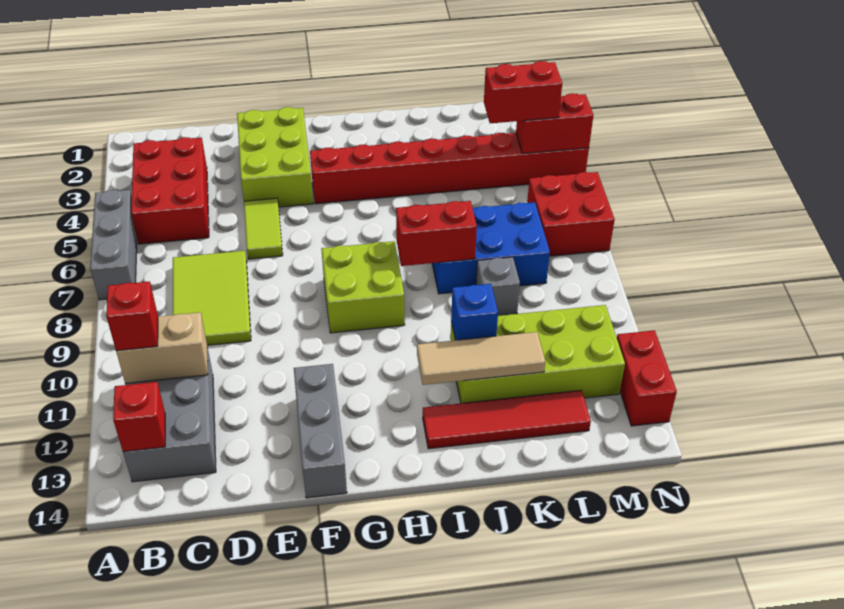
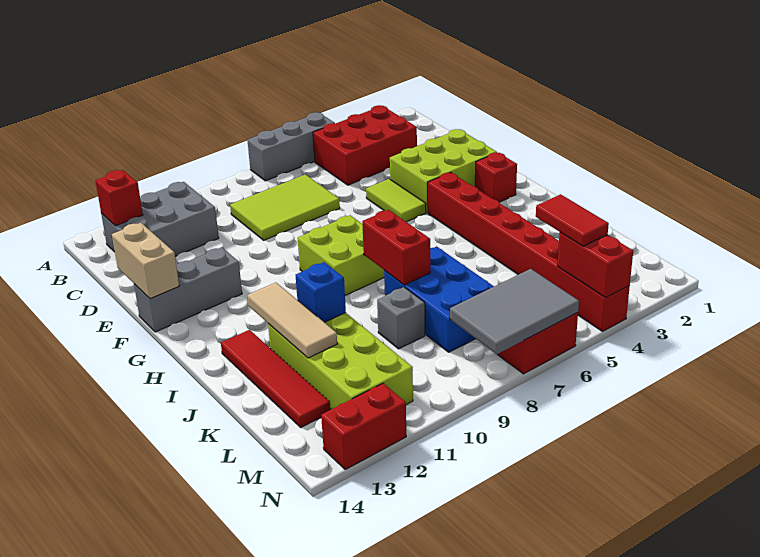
tan 1x2 brick [116,312,208,383] -> tan 1x2 brick moved to [112,223,179,299]
red 1x1 brick [106,282,158,351] -> red 1x1 brick moved to [475,153,517,202]
lime 1x2 tile [244,198,283,259] -> lime 1x2 tile turned to [366,179,426,222]
red 1x2 brick [484,61,562,123] -> red 1x2 tile [536,194,609,246]
none -> grey 2x3 tile [450,269,579,354]

